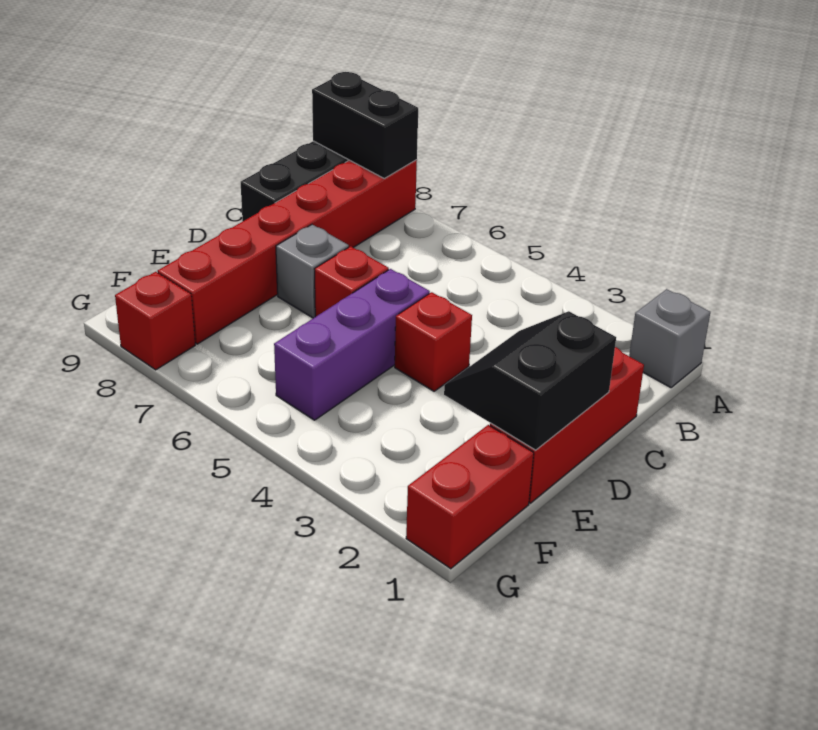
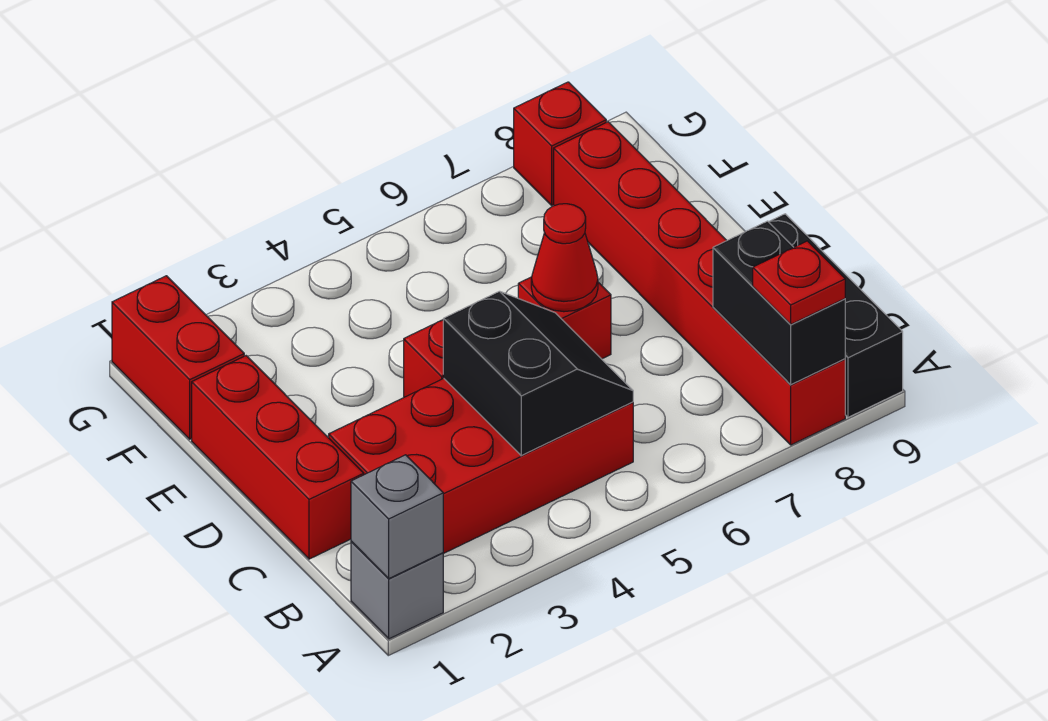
black 1x2 brick [312,72,418,178] -> black 1x2 brick turned to [713,221,845,385]
none -> red 1x1 plate [753,241,845,325]
none -> red 2x4 brick [329,378,633,554]
black 2x2 slope [444,311,616,450] -> black 2x2 slope moved to [443,291,633,456]
purple 1x3 brick [274,269,430,420] -> none
none -> red 1x1 cone [531,204,598,312]
grey 1x1 brick [276,224,349,318] -> grey 1x1 brick moved to [351,455,443,579]

